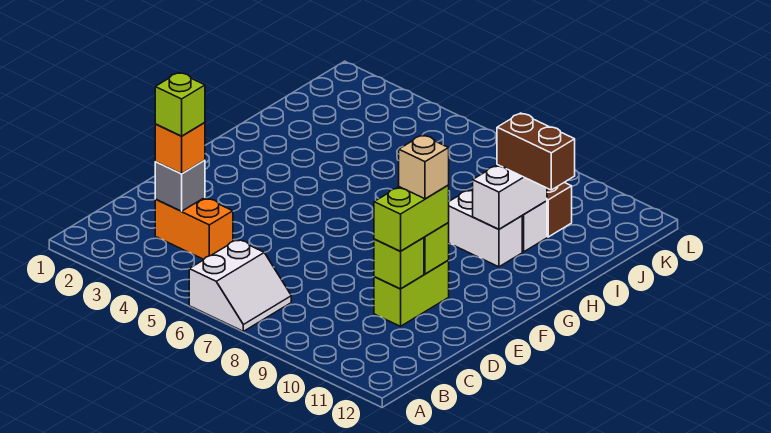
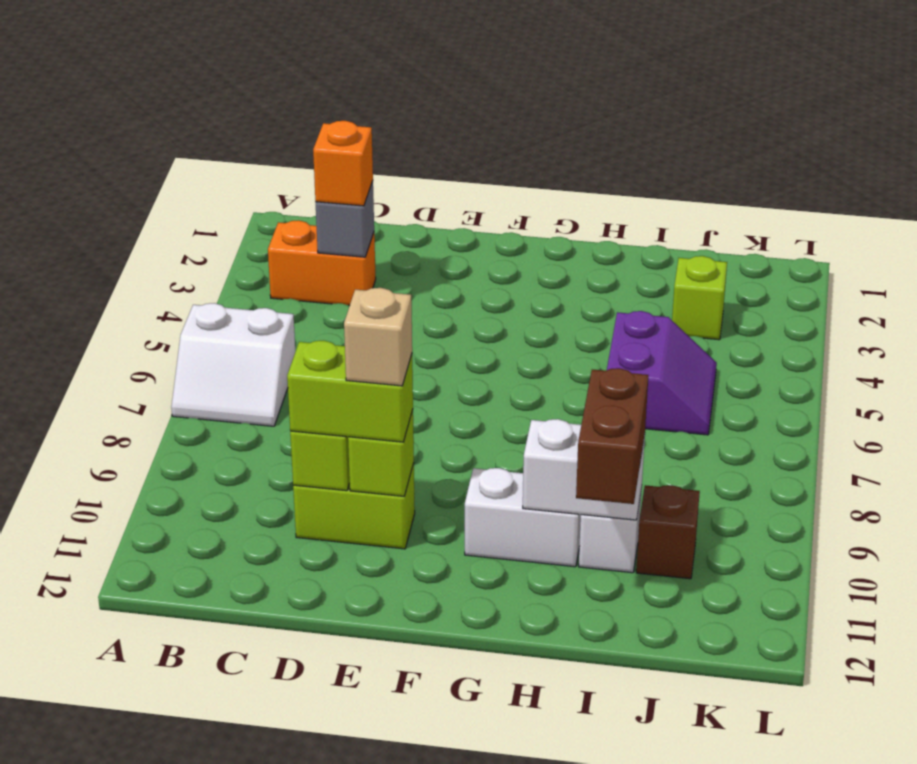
orange 1x2 brick [155,198,233,259] -> orange 1x2 brick turned to [268,220,376,306]
lime 1x1 brick [155,72,205,136] -> lime 1x1 brick moved to [672,256,727,340]
white 1x2 brick [448,190,522,267] -> white 1x2 brick turned to [465,468,581,567]
none -> purple 2x2 slope [607,311,717,435]

